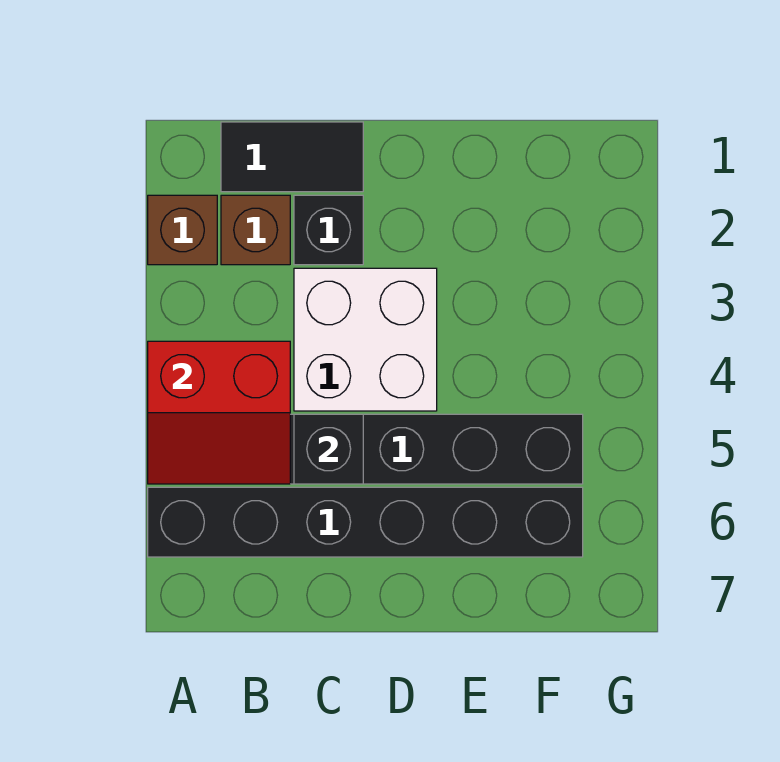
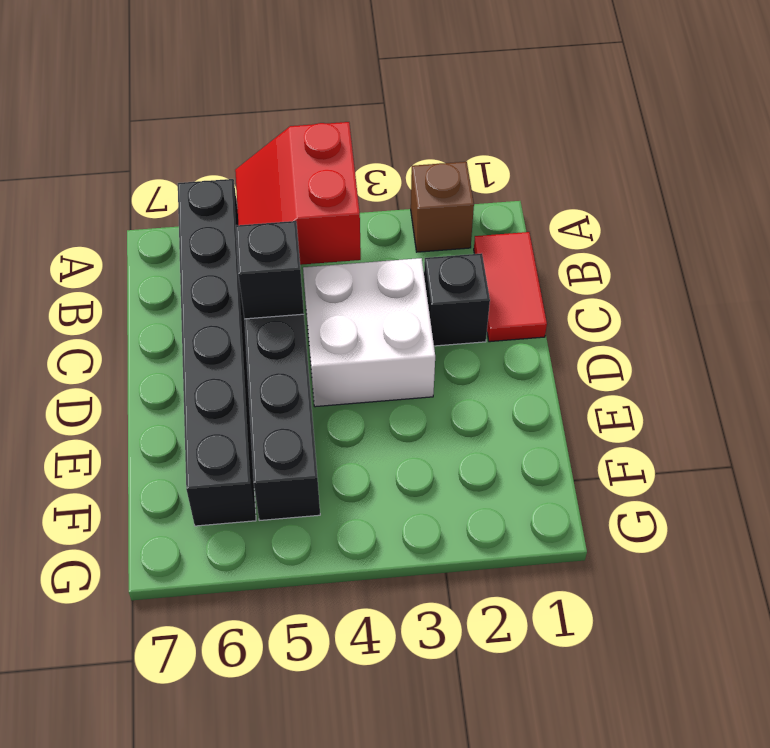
black 1x2 tile [221,122,363,192] -> red 1x2 tile [474,232,547,342]
brown 1x1 brick [221,195,290,265] -> none

